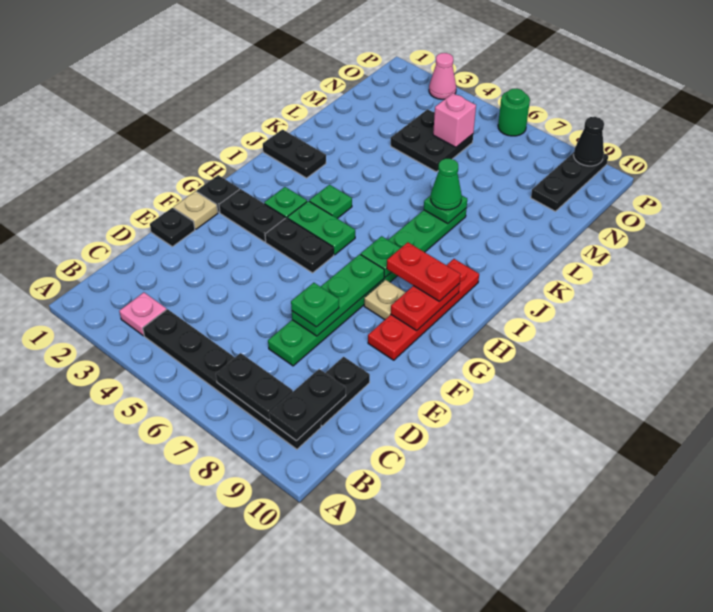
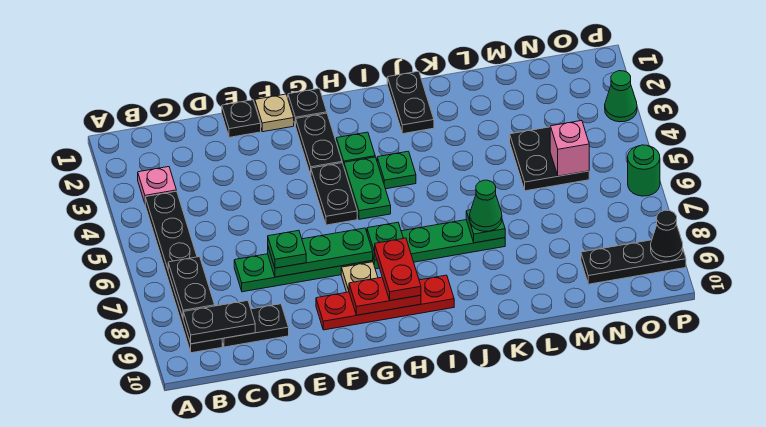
pink 1x1 cone [429,53,456,99] -> green 1x1 cone [605,71,637,122]

